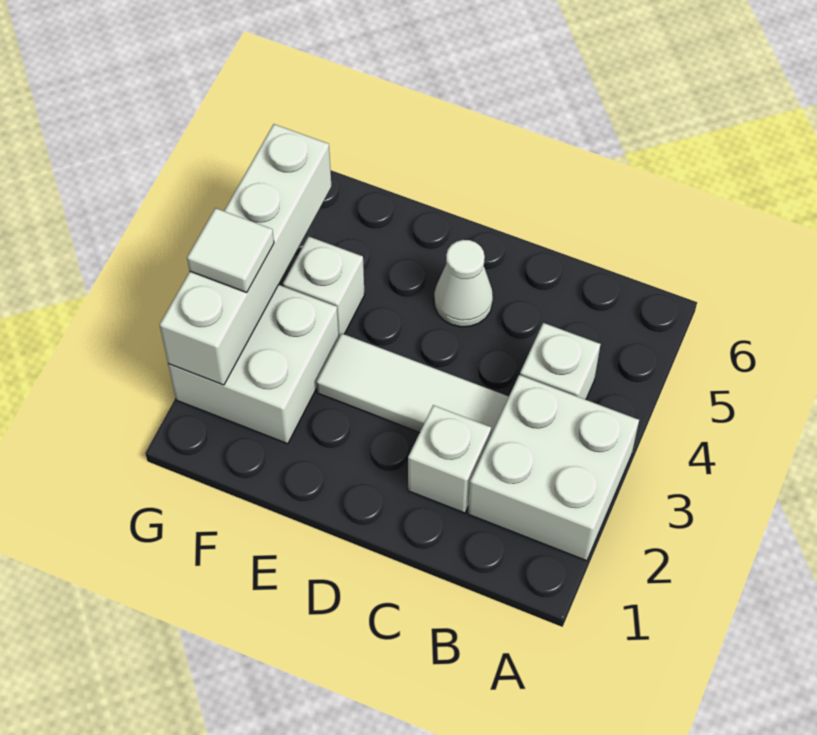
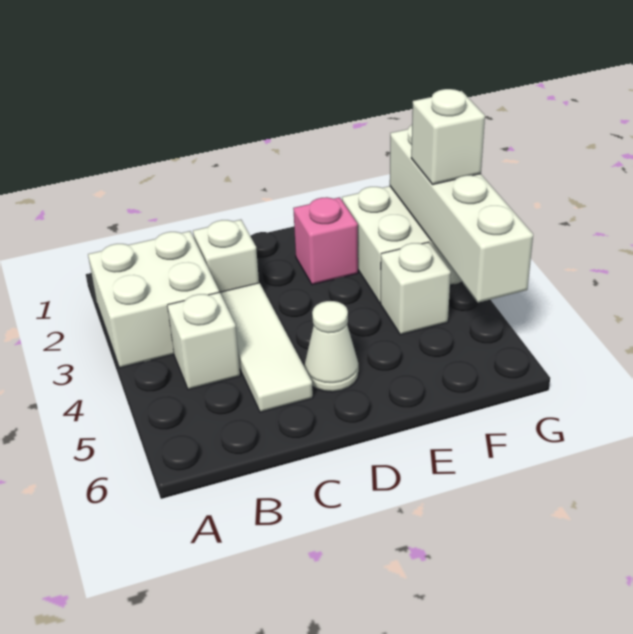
white 1x3 tile [316,333,509,434] -> white 1x3 tile turned to [220,283,313,412]
none -> pink 1x1 brick [293,197,358,285]
white 1x1 tile [187,208,274,292] -> white 1x1 brick [411,89,485,185]

